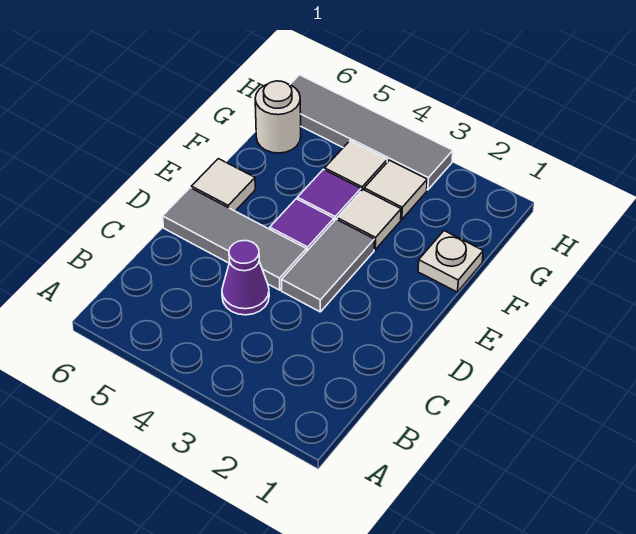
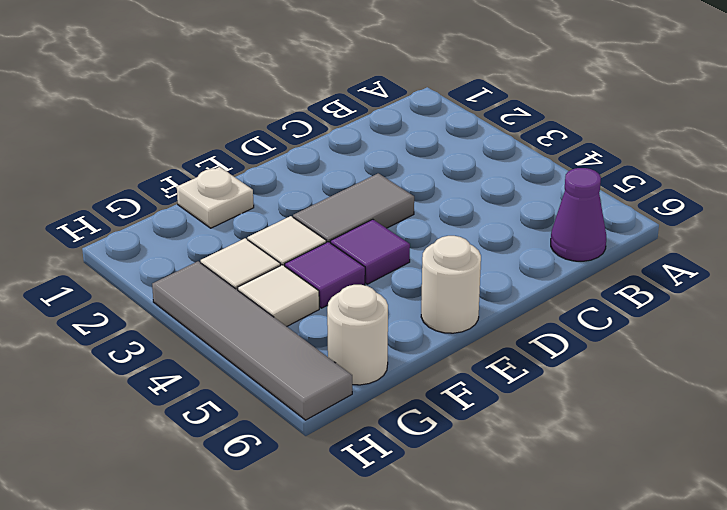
purple 1x1 cone [222,241,269,315] -> purple 1x1 cone moved to [551,168,606,261]
grey 1x3 tile [163,188,306,290] -> none
white 1x1 tile [191,159,255,211] -> white 1x1 round brick [421,236,481,333]

